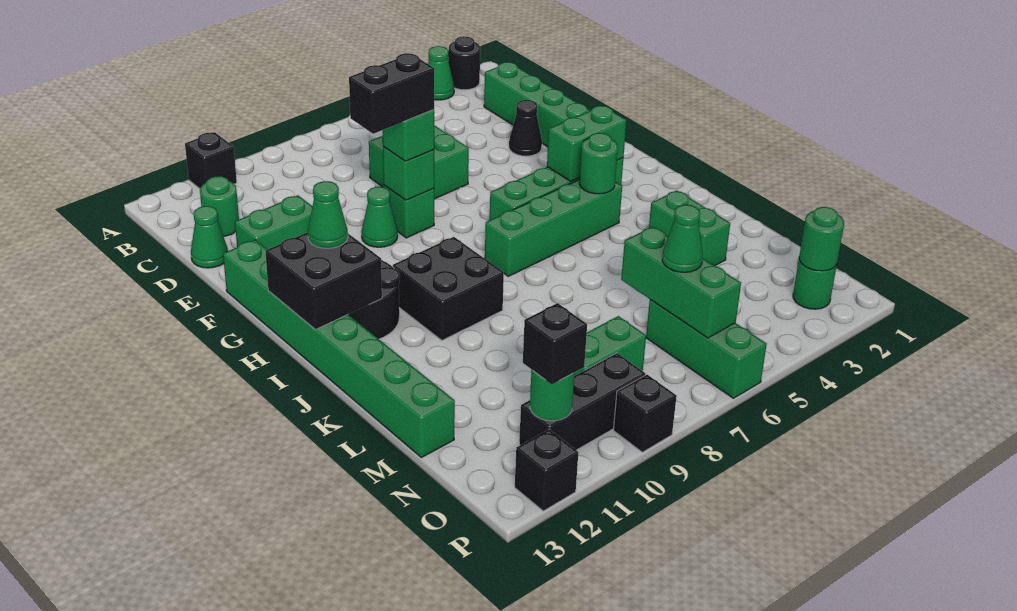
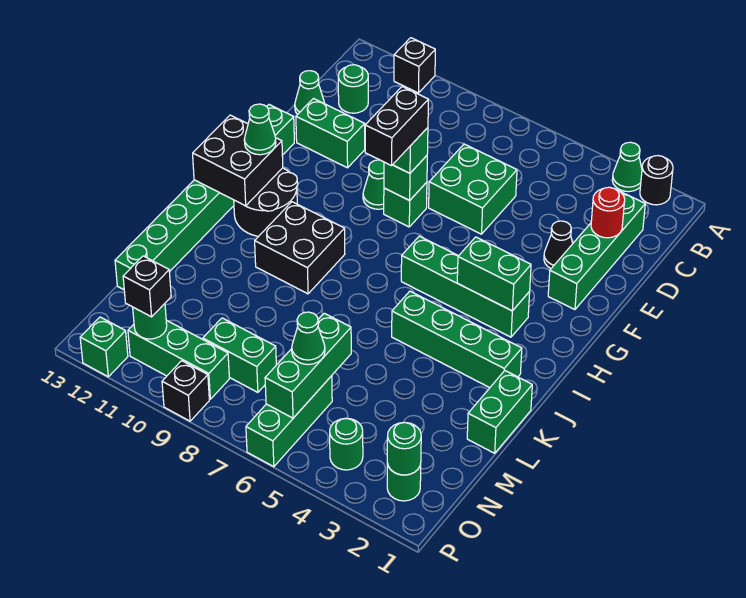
none -> red 1x1 round brick [591,187,625,238]
black 1x2 brick [349,53,434,134] -> black 1x2 brick turned to [365,87,428,166]
green 1x4 brick [485,179,622,276] -> green 1x4 brick moved to [392,291,522,388]
green 1x1 round brick [579,133,618,194] -> green 1x1 round brick moved to [330,418,363,470]
green 1x2 brick [649,190,730,266] -> green 1x2 brick moved to [467,371,532,453]
black 1x3 brick [519,353,645,450] -> green 1x3 brick [128,320,229,399]
black 1x1 brick [515,429,578,511] -> green 1x1 brick [80,317,128,377]

